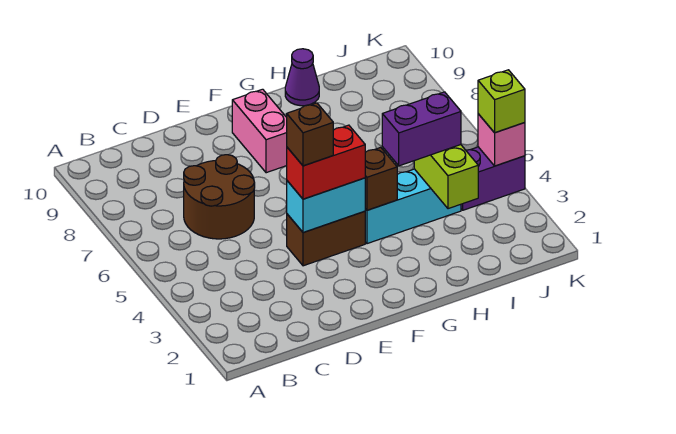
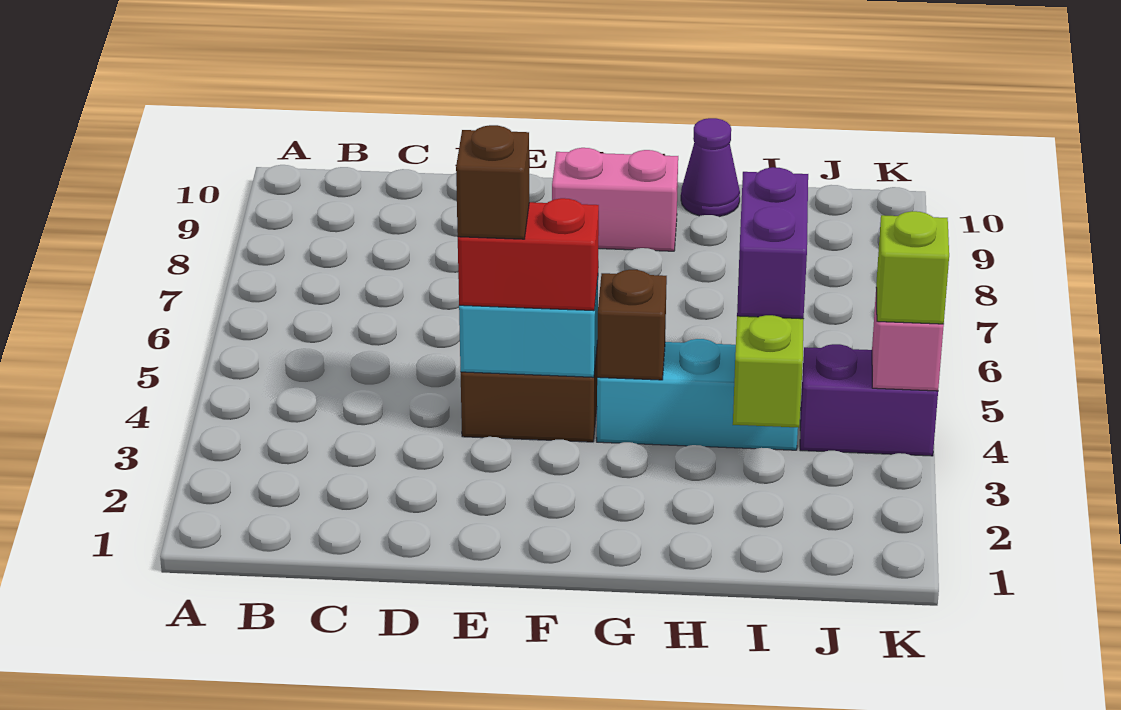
brown 2x2 round brick [184,155,255,239] -> none
pink 1x2 brick [232,89,287,173] -> pink 1x2 brick turned to [552,148,678,251]
purple 1x2 brick [382,92,461,166] -> purple 1x2 brick turned to [737,167,808,319]

